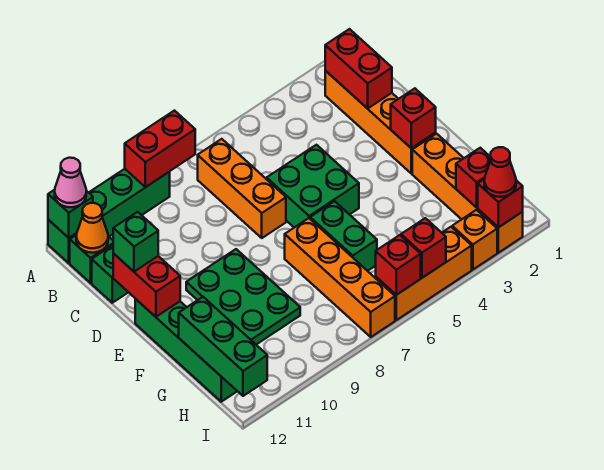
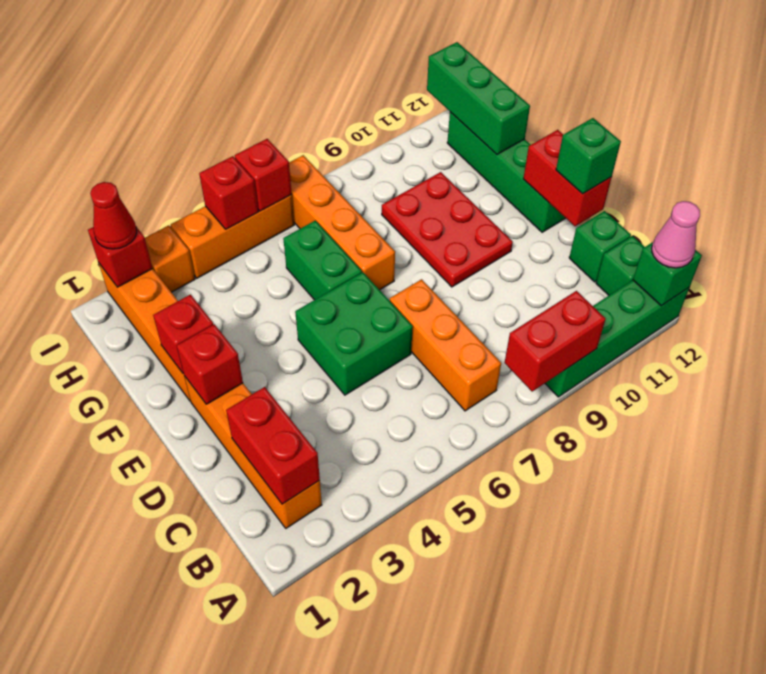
orange 1x1 cone [76,203,108,253] -> none
green 2x3 plate [186,249,300,345] -> red 2x3 plate [382,172,513,287]
red 1x1 brick [456,148,490,208] -> red 1x1 brick moved to [153,295,213,373]

